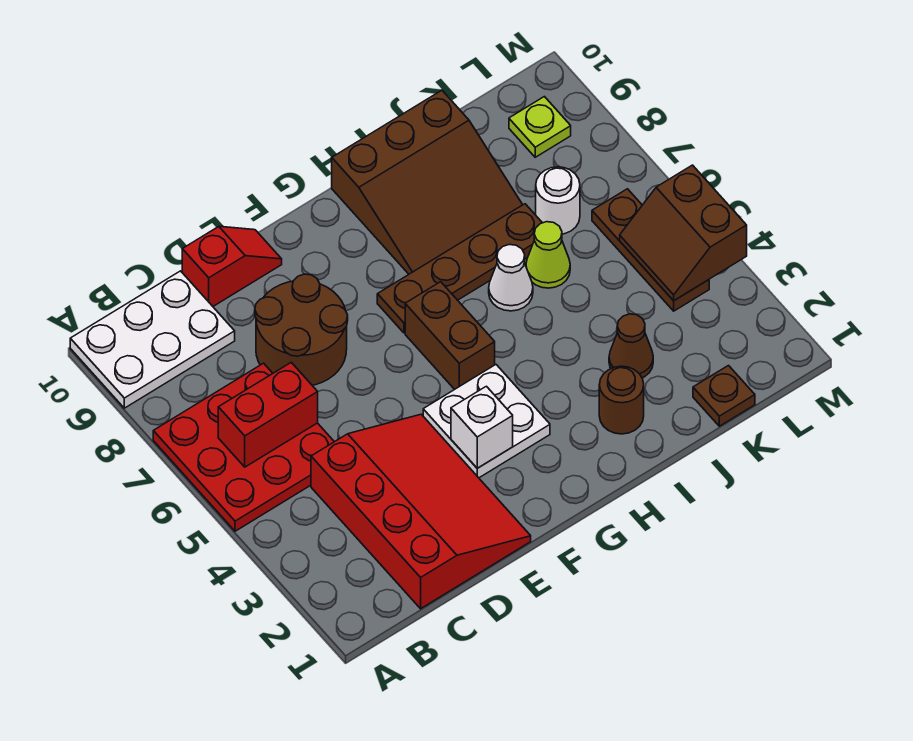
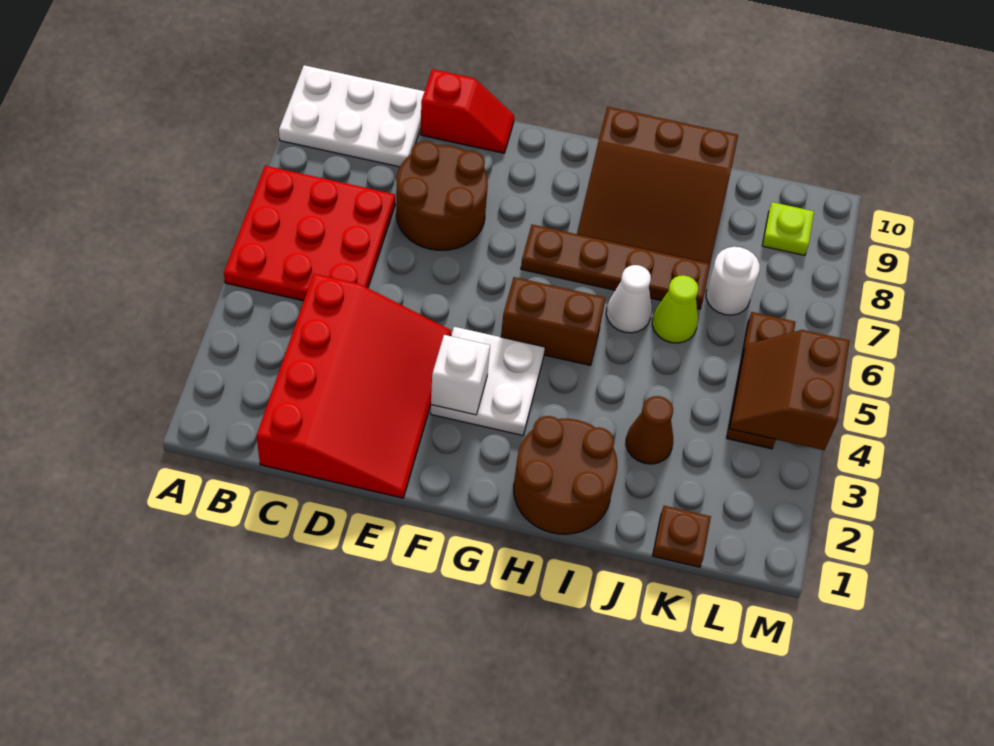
red 1x2 brick [218,362,318,467] -> none
brown 1x2 brick [405,282,495,389] -> brown 1x2 brick turned to [501,277,605,365]
brown 1x1 round brick [599,366,644,434] -> brown 2x2 round brick [514,416,617,534]

